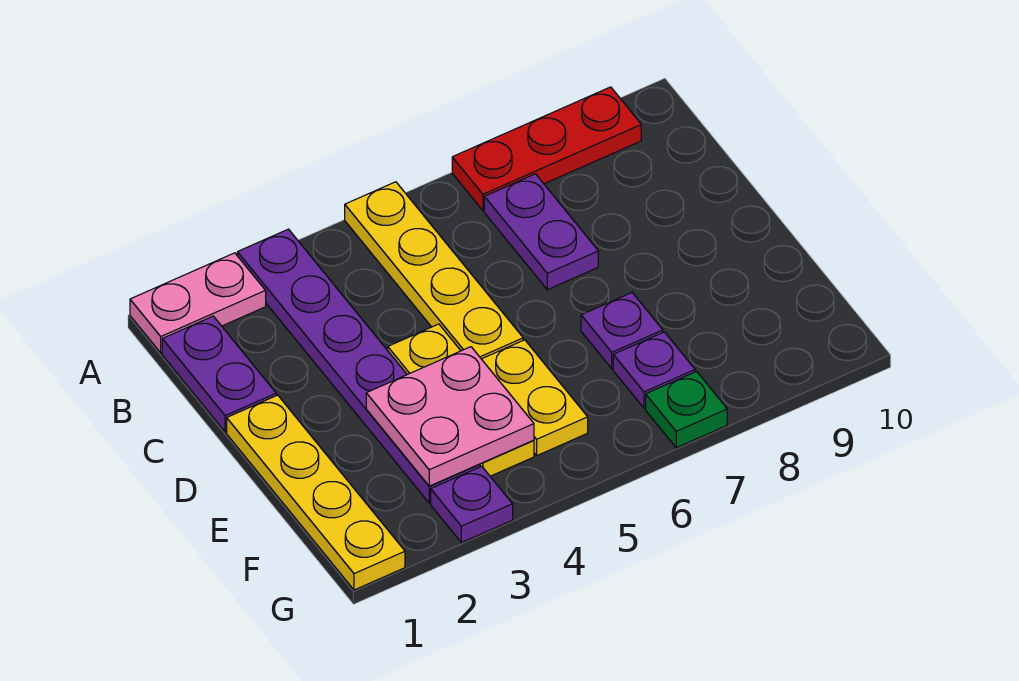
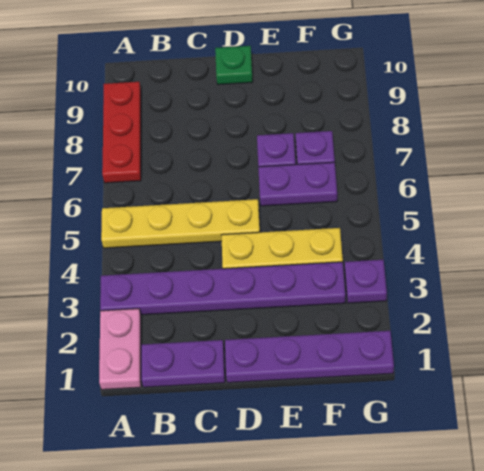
purple 1x2 plate [484,174,598,290] -> purple 1x2 plate moved to [258,162,337,206]
yellow 1x4 plate [227,395,405,590] -> purple 1x4 plate [225,331,394,383]
pink 2x2 plate [366,347,534,486] -> none
yellow 1x2 plate [482,340,588,455] -> none
green 1x1 plate [646,372,727,448] -> green 1x1 plate moved to [215,46,253,85]

